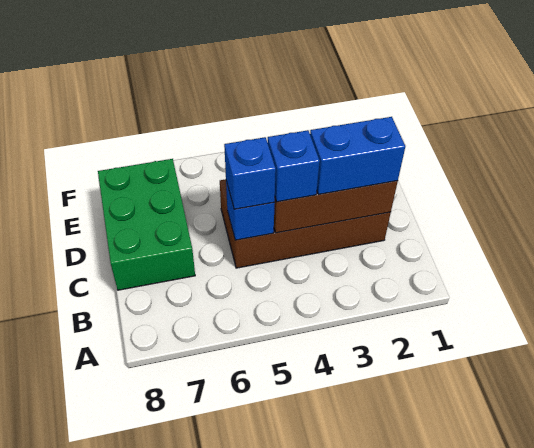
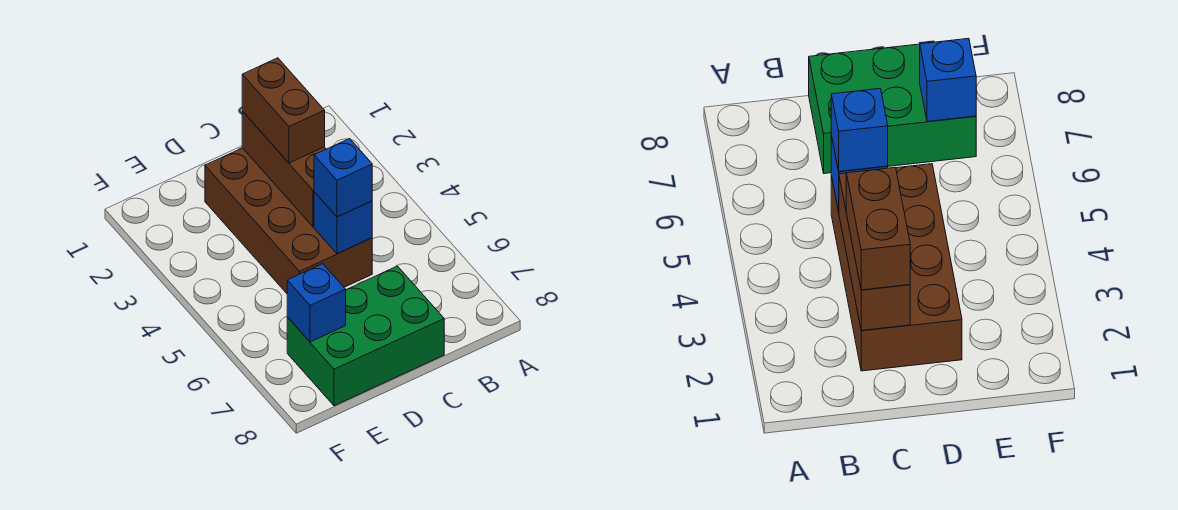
blue 1x2 brick [310,117,405,195] -> brown 1x2 brick [242,58,325,163]
blue 1x1 brick [268,130,320,202] -> blue 1x1 brick moved to [287,264,346,342]

